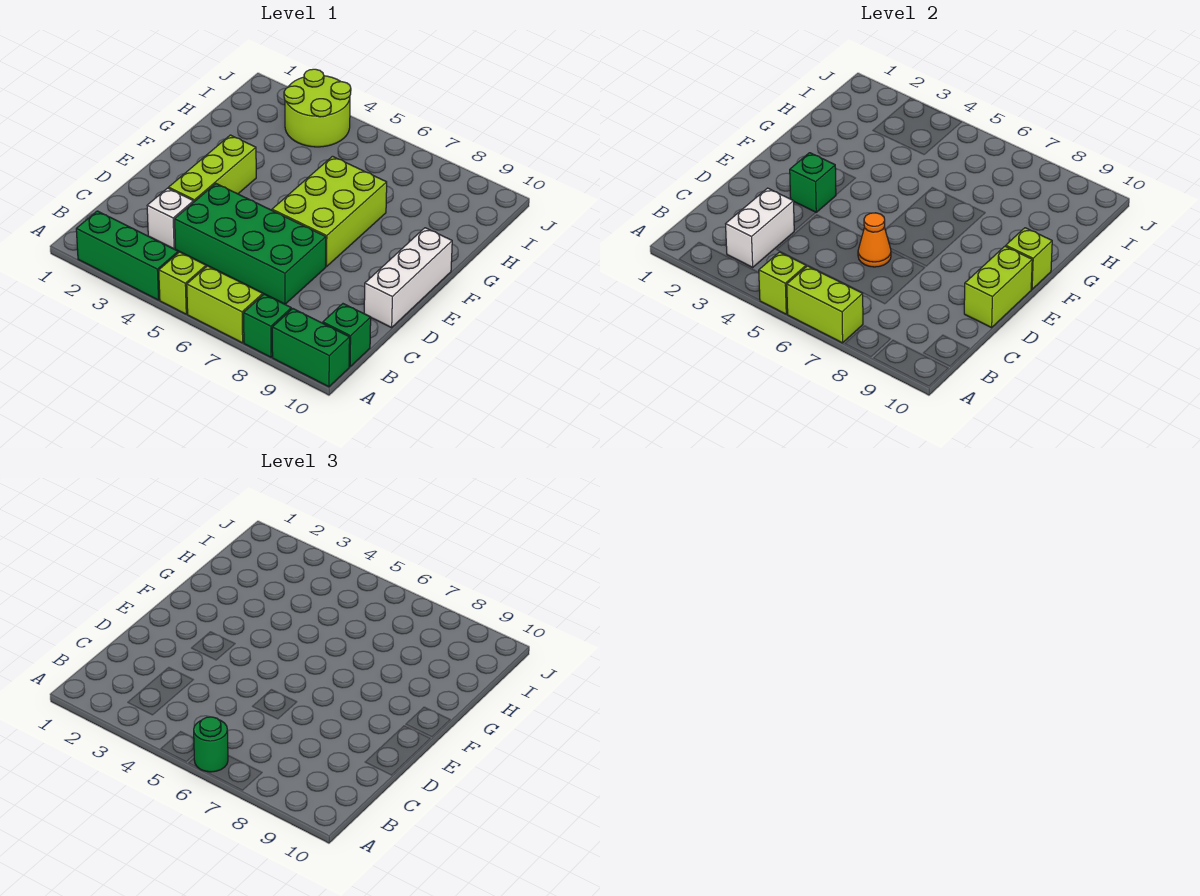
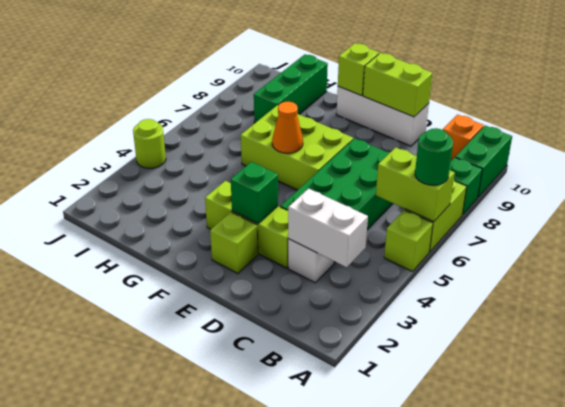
green 1x3 brick [76,211,178,300] -> green 1x3 brick moved to [254,54,328,123]
lime 1x1 brick [759,252,806,314] -> lime 1x1 brick moved to [210,212,258,274]
lime 1x2 brick [787,266,863,343] -> lime 1x2 brick turned to [376,147,455,222]
green 1x1 brick [323,304,371,367] -> orange 1x1 brick [443,115,484,161]
orange 1x1 cone [858,213,891,267] -> orange 1x1 cone moved to [272,102,303,153]
lime 2x2 round brick [284,69,351,147] -> lime 1x1 round brick [133,119,166,169]

